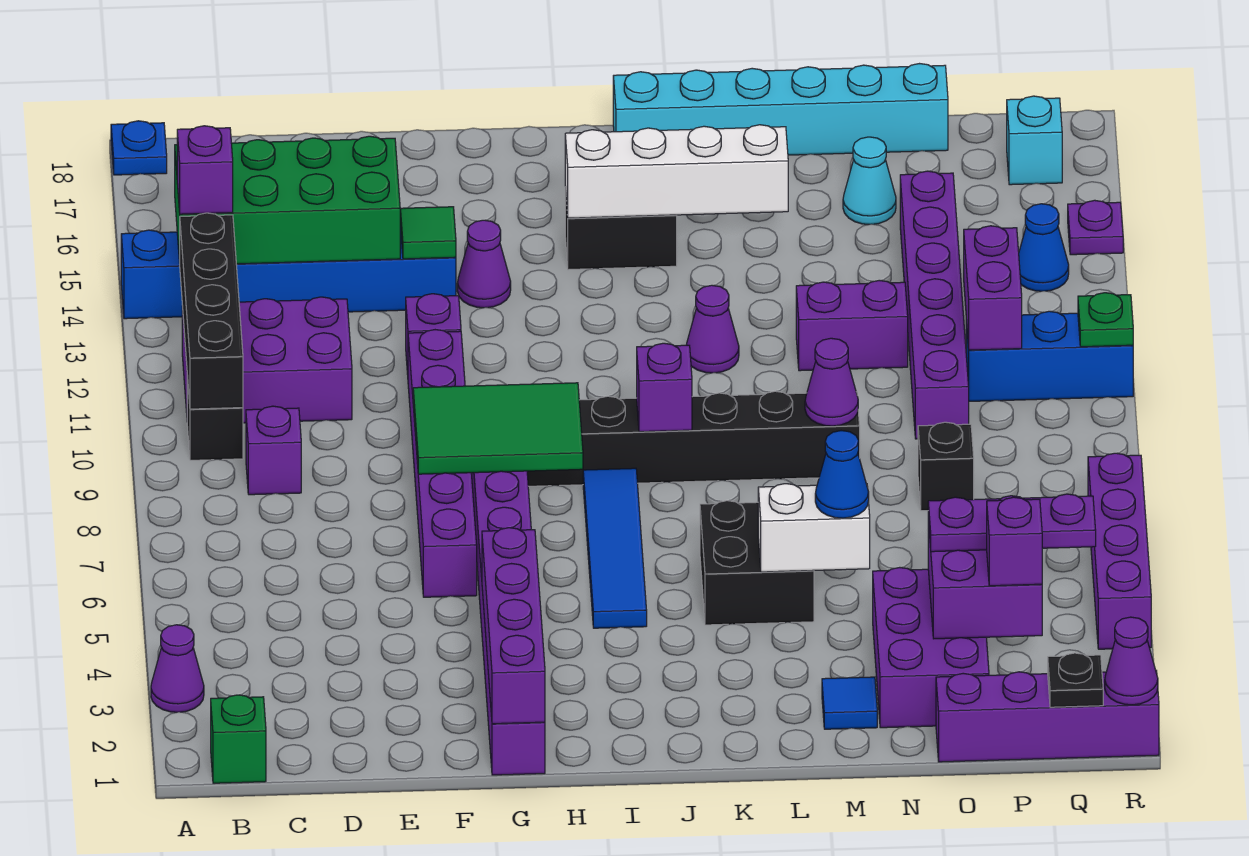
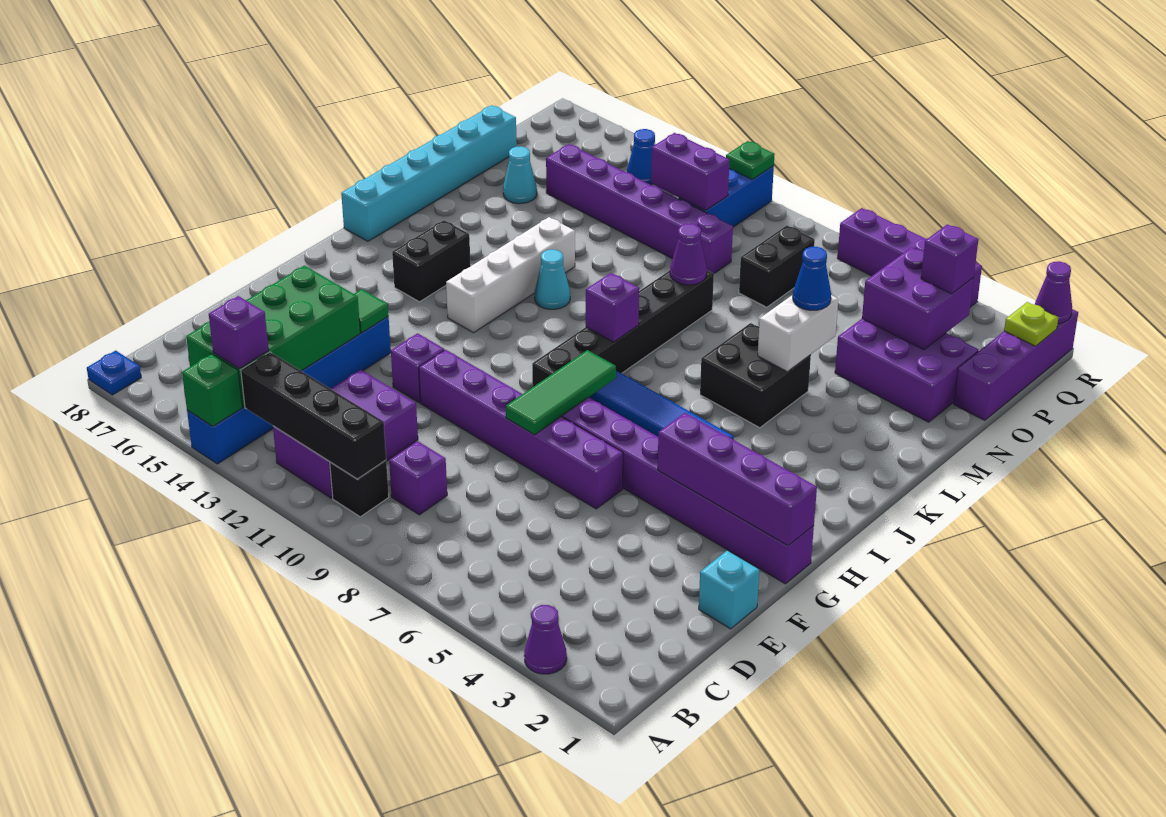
green 1x1 brick [211,695,266,783] -> green 1x1 brick moved to [182,354,242,426]
green 2x3 tile [413,383,583,474] -> green 1x3 tile [506,350,616,435]
purple 1x1 cone [457,220,511,308] -> none
white 1x4 brick [565,125,788,218] -> white 1x4 brick moved to [446,217,575,333]
purple 1x1 cone [687,285,739,373] -> cyan 1x1 cone [535,250,570,309]
blue 1x1 tile [822,677,877,729] -> none
purple 1x2 brick [796,280,908,371] -> none
purple 1x3 plate [928,494,1096,552] -> none
black 1x1 brick [918,422,974,511] -> black 1x2 brick [739,225,815,307]
black 1x1 plate [1048,653,1103,707] -> lime 1x1 plate [1004,302,1058,346]
cyan 1x1 brick [1007,96,1062,185] -> cyan 1x1 brick moved to [699,551,759,629]
purple 1x1 plate [1068,200,1123,255] -> none

